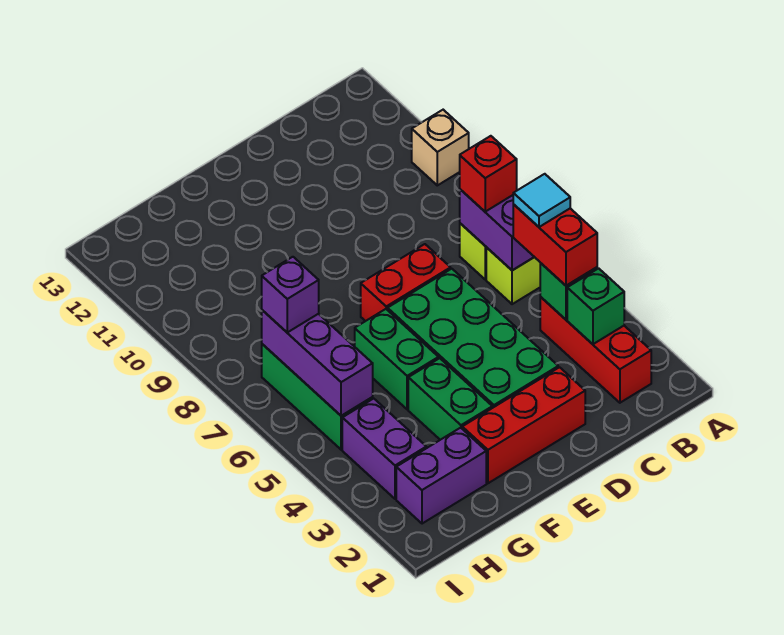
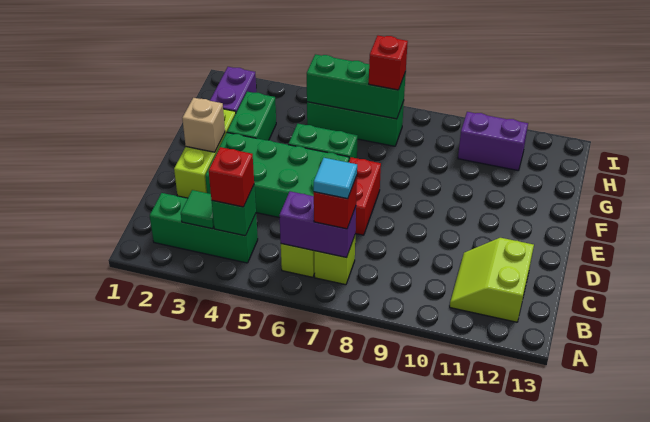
tan 1x1 brick [412,110,469,185] -> tan 1x1 brick moved to [182,98,225,152]
red 1x3 brick [540,297,651,403] -> green 1x3 brick [150,193,258,263]
green 1x1 brick [567,268,624,344] -> green 1x1 tile [181,190,214,229]
red 1x2 brick [513,204,597,286] -> red 1x1 brick [209,147,254,207]
cyan 1x1 tile [513,174,570,227] -> cyan 1x1 tile moved to [314,158,357,199]
none -> lime 2x2 slope [450,238,534,322]
red 1x3 brick [462,367,585,483] -> lime 1x3 brick [174,109,236,198]
green 1x2 brick [408,358,492,440] -> green 1x2 brick turned to [227,92,276,140]
purple 1x2 brick [342,399,426,499] -> purple 1x2 brick moved to [458,112,528,170]
purple 1x3 brick [262,310,373,416] -> green 1x3 brick [307,54,406,119]
purple 1x1 brick [262,257,319,332] -> red 1x1 brick [369,36,408,90]

